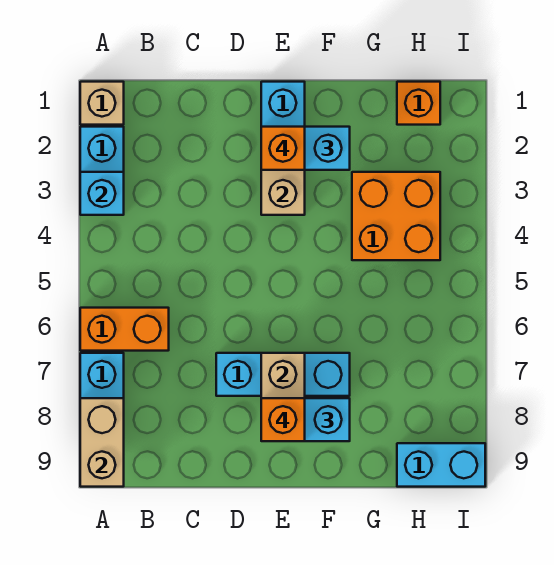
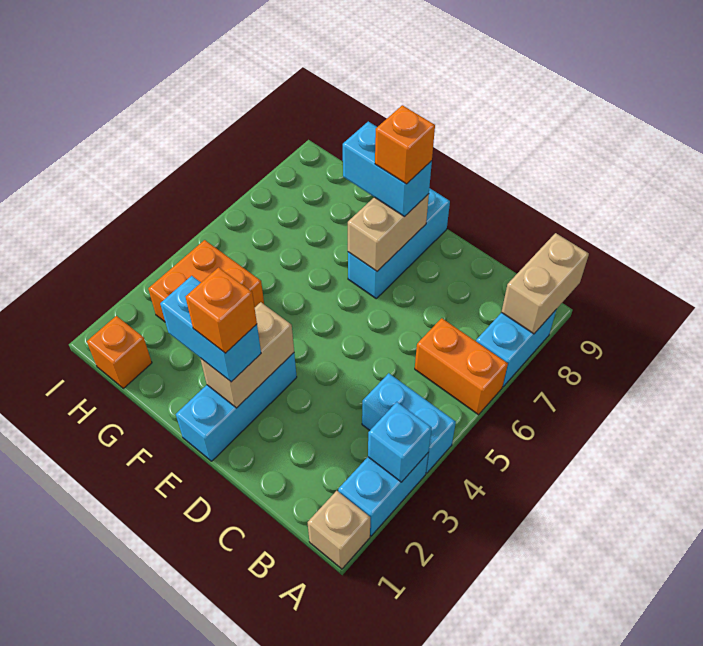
cyan 1x3 brick [216,353,350,396] -> cyan 1x3 brick turned to [348,188,450,298]
cyan 1x2 brick [397,443,485,487] -> cyan 1x2 brick moved to [362,373,456,473]

